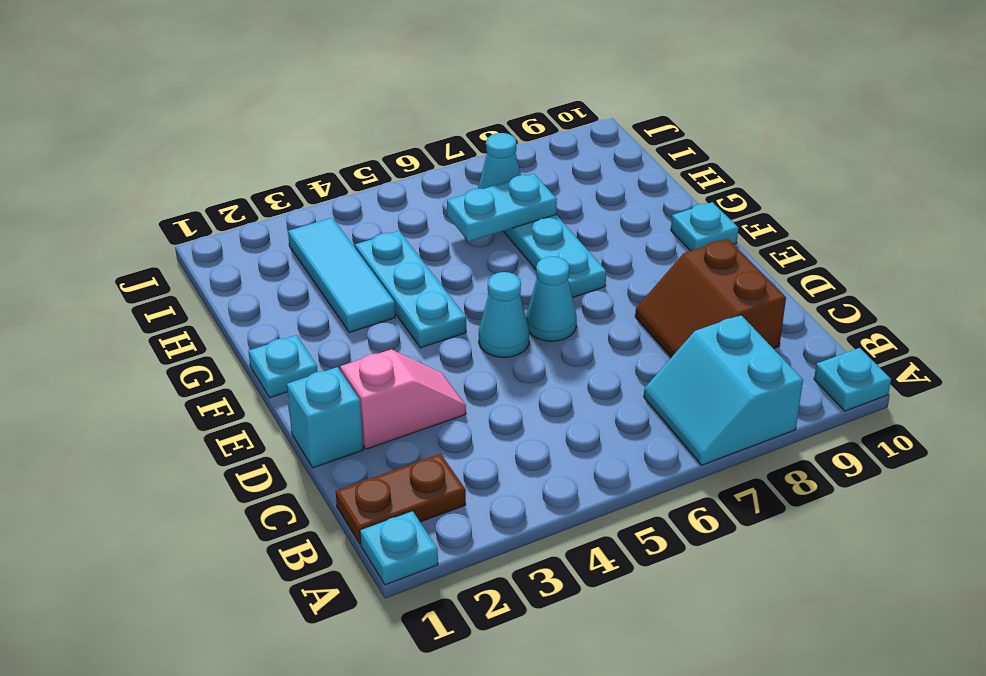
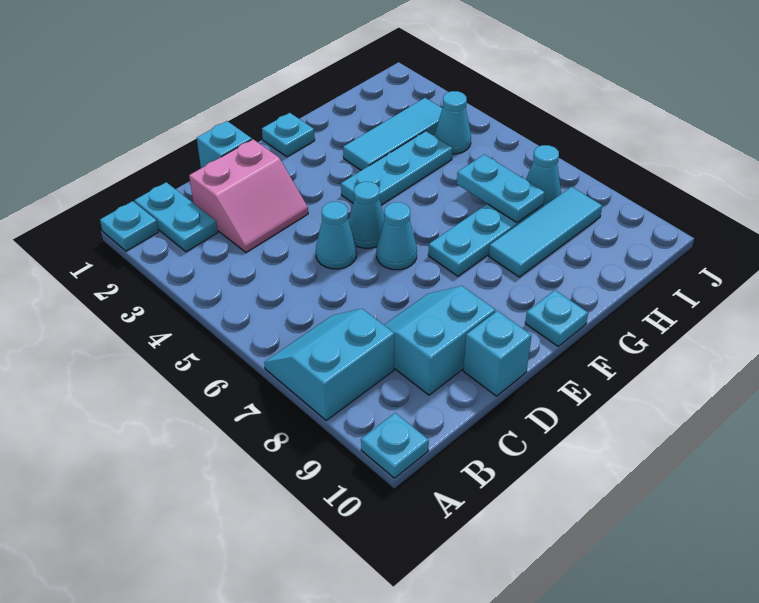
brown 1x2 plate [336,454,466,544] -> cyan 1x2 plate [134,182,218,252]
brown 2x2 slope [635,239,786,357] -> cyan 2x2 slope [384,286,495,395]
pink 1x2 slope [340,349,466,449] -> pink 2x2 slope [189,139,308,253]
none -> cyan 1x1 cone [316,202,356,269]
none -> cyan 1x1 brick [463,311,532,396]
none -> cyan 1x3 tile [489,187,602,277]
none -> cyan 1x1 cone [434,91,471,154]

